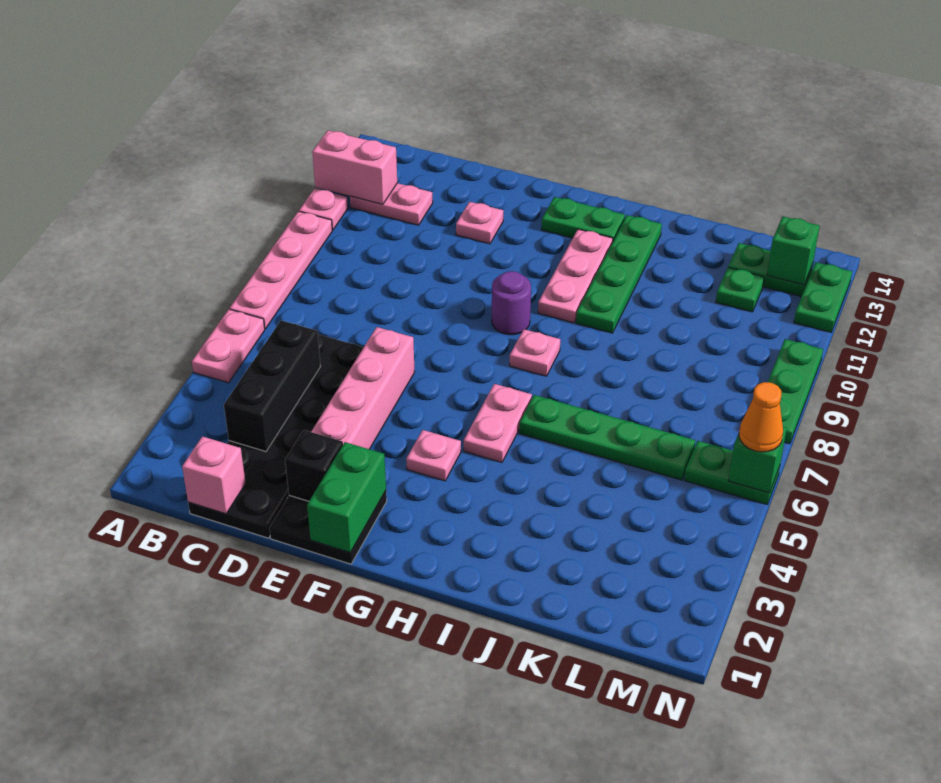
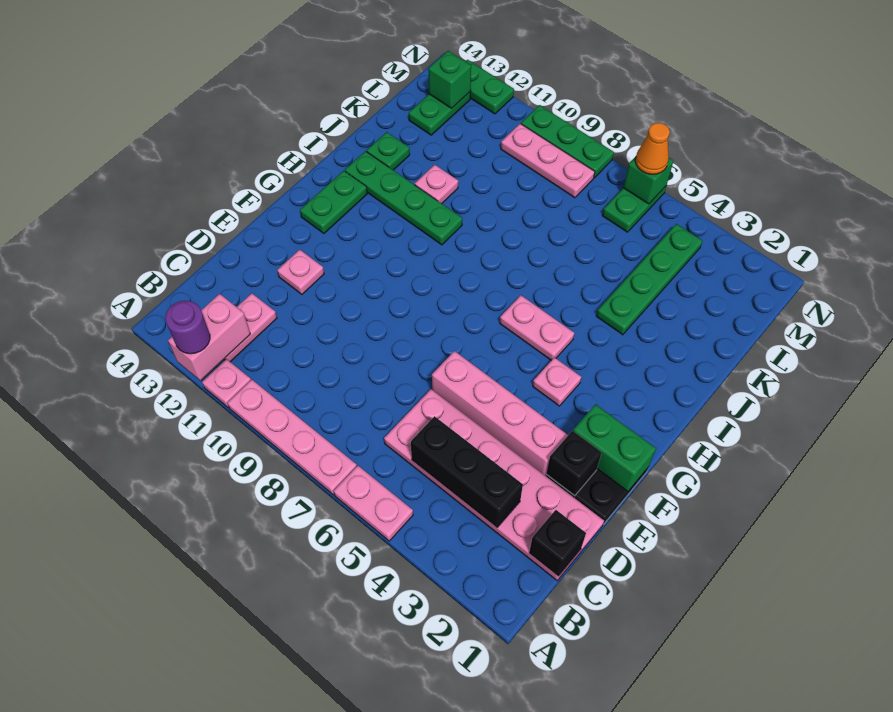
black 2x6 plate [188,334,364,538] -> pink 2x6 plate [384,389,604,580]
pink 1x1 brick [182,436,246,514] -> black 1x1 brick [529,510,586,576]
purple 1x1 round brick [492,271,531,335] -> purple 1x1 round brick moved to [165,301,210,354]
pink 1x1 plate [510,329,560,376] -> pink 1x1 plate moved to [415,165,458,204]
pink 1x3 plate [538,229,613,323] -> pink 1x3 plate moved to [501,124,595,198]
green 1x4 plate [519,395,696,480] -> green 1x4 plate moved to [596,224,702,335]
green 1x1 plate [716,267,764,312] -> green 1x1 plate moved to [366,132,410,170]

